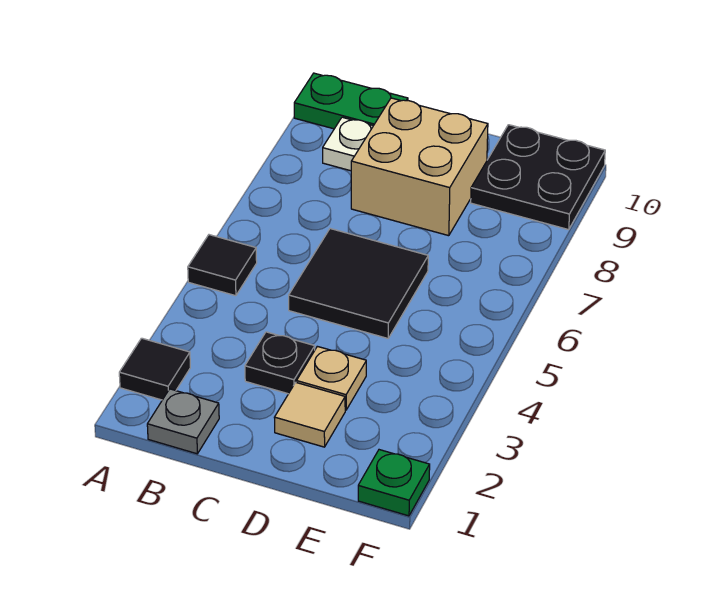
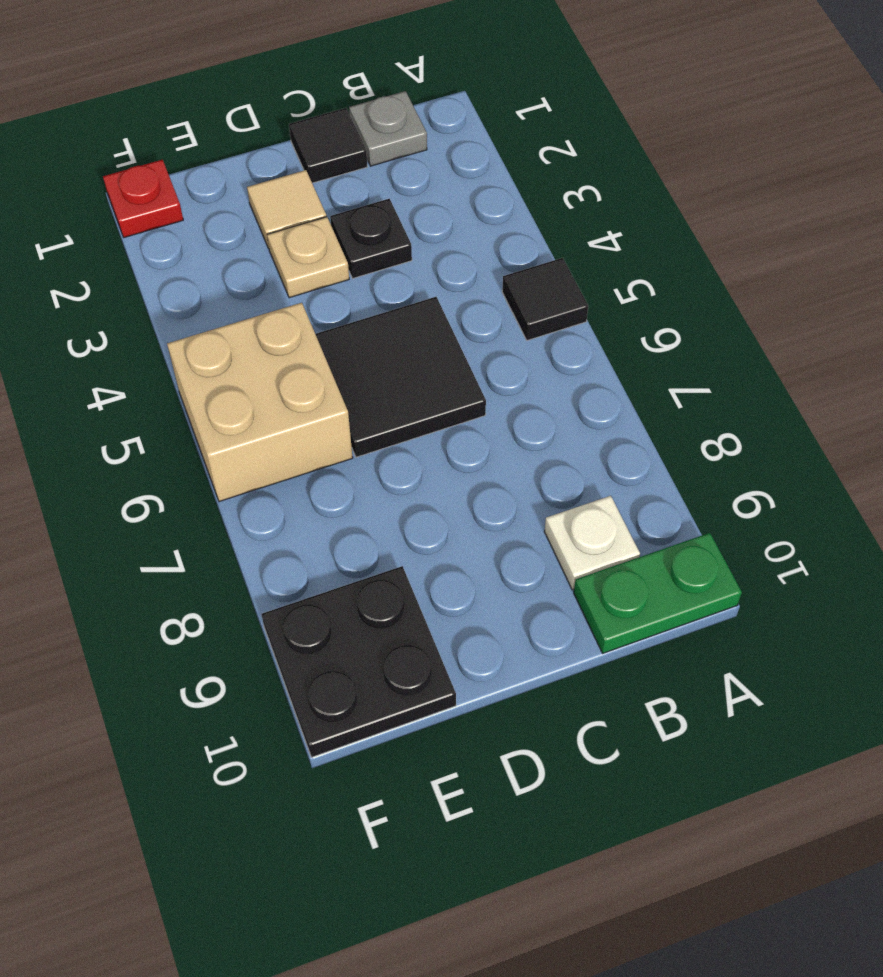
black 1x1 tile [119,338,190,400] -> black 1x1 tile moved to [289,108,368,183]
tan 2x2 brick [351,98,488,236] -> tan 2x2 brick moved to [167,303,353,502]
green 1x1 plate [358,450,430,516] -> red 1x1 plate [103,160,183,238]

